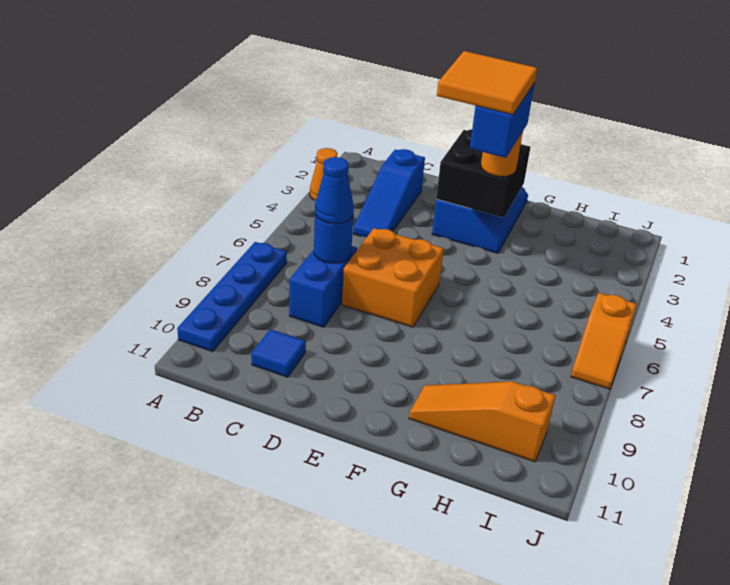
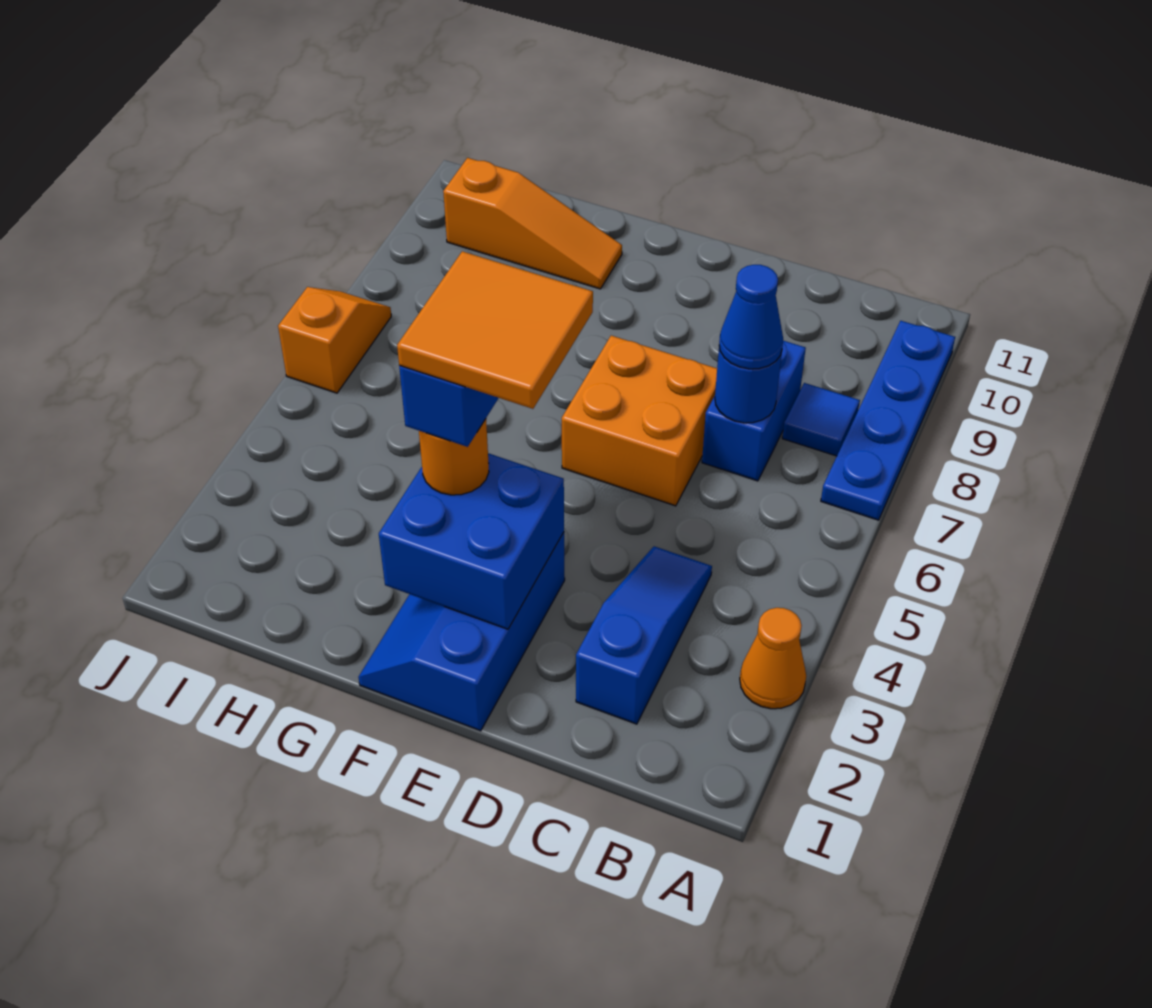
blue 1x1 tile [251,329,306,377] -> blue 1x1 tile moved to [782,383,860,456]
black 2x2 brick [436,129,530,218] -> blue 2x2 brick [379,453,564,629]

